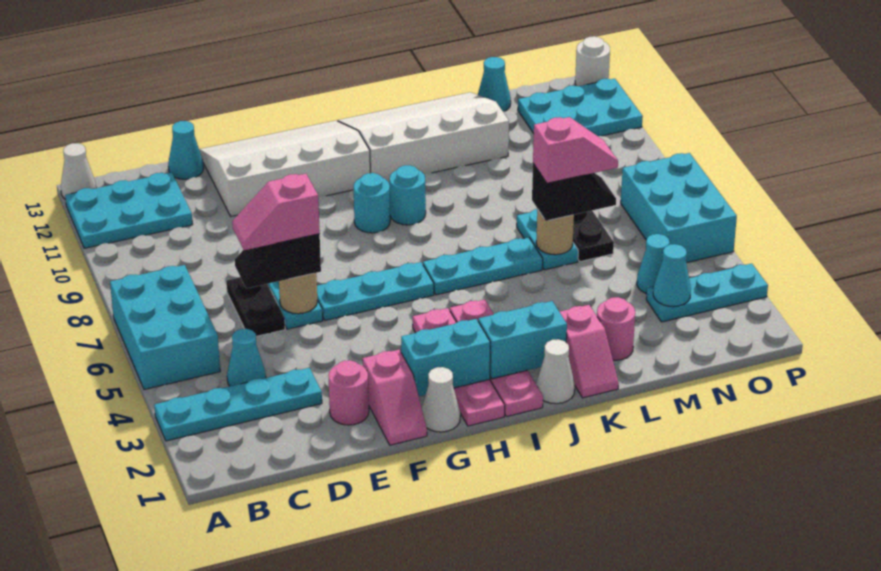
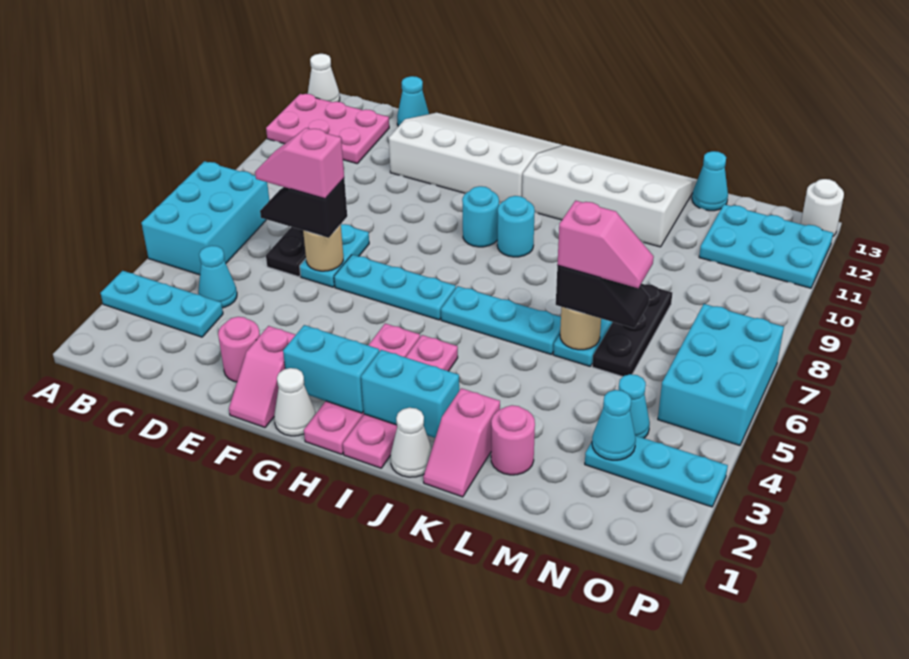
cyan 1x4 plate [154,368,322,441] -> cyan 1x3 plate [101,271,223,337]
cyan 2x3 plate [65,172,193,248] -> pink 2x3 plate [266,94,389,163]

